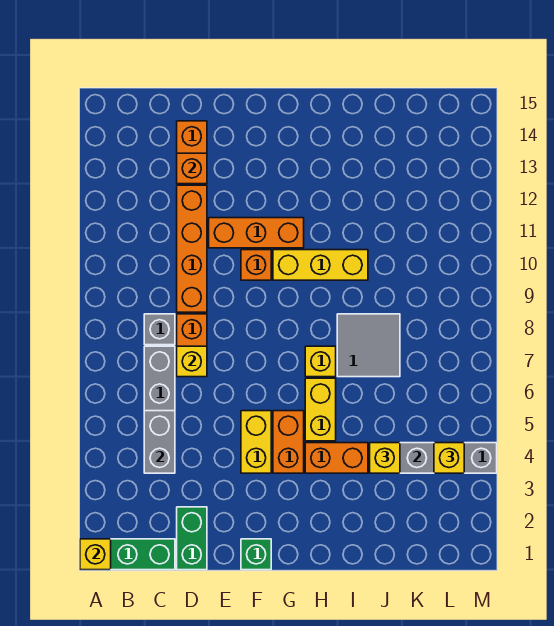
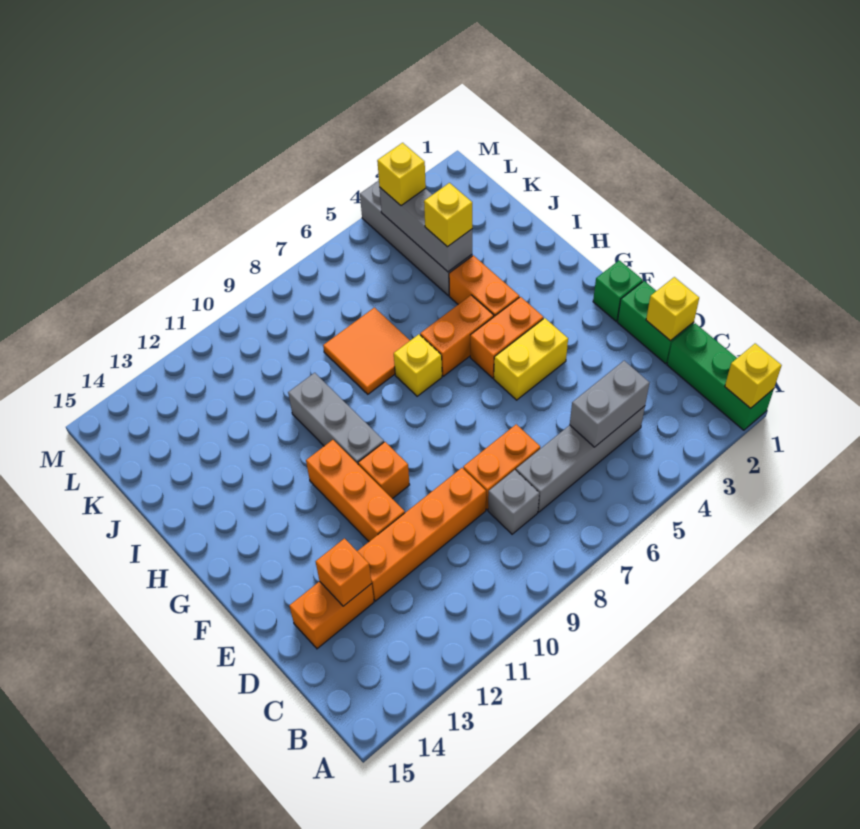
green 1x2 brick [177,507,207,570] -> green 1x2 brick turned to [617,281,694,364]
yellow 1x1 brick [177,346,207,377] -> yellow 1x1 brick moved to [646,277,699,341]
yellow 1x3 brick [273,250,368,280] -> grey 1x3 brick [288,373,384,464]
yellow 1x2 brick [305,378,336,441] -> orange 1x2 brick [420,295,494,376]
grey 2x2 tile [337,314,400,377] -> orange 2x2 tile [323,308,410,394]

